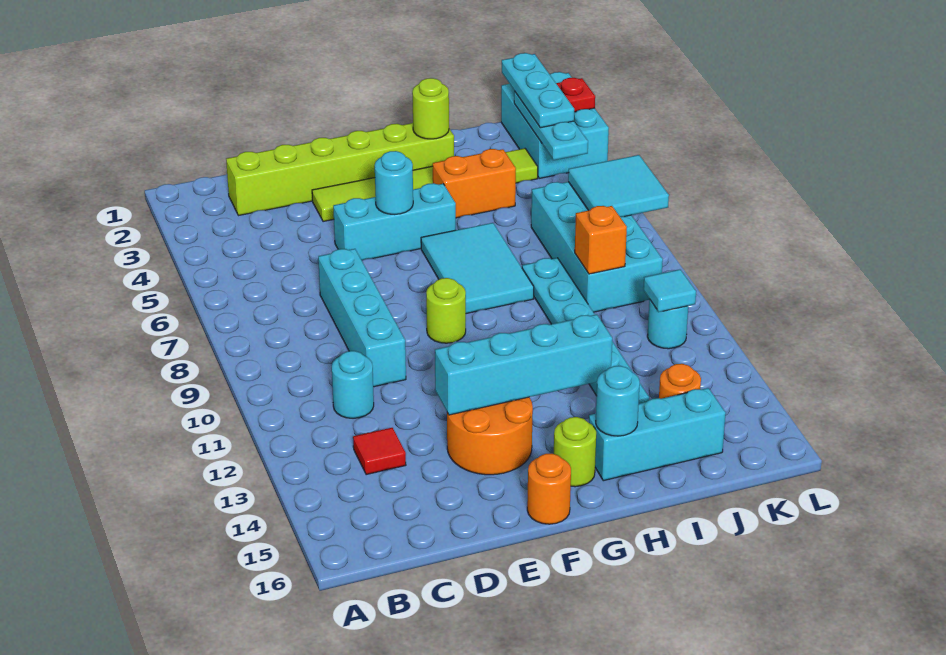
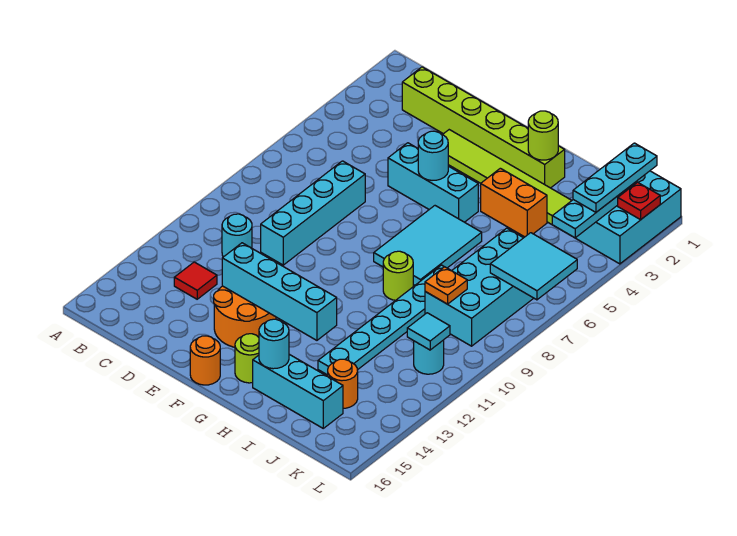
lime 1x1 round brick [426,278,466,343] -> lime 1x1 round brick moved to [383,251,413,300]
orange 1x1 brick [575,206,627,274] -> orange 1x1 plate [425,267,467,304]

